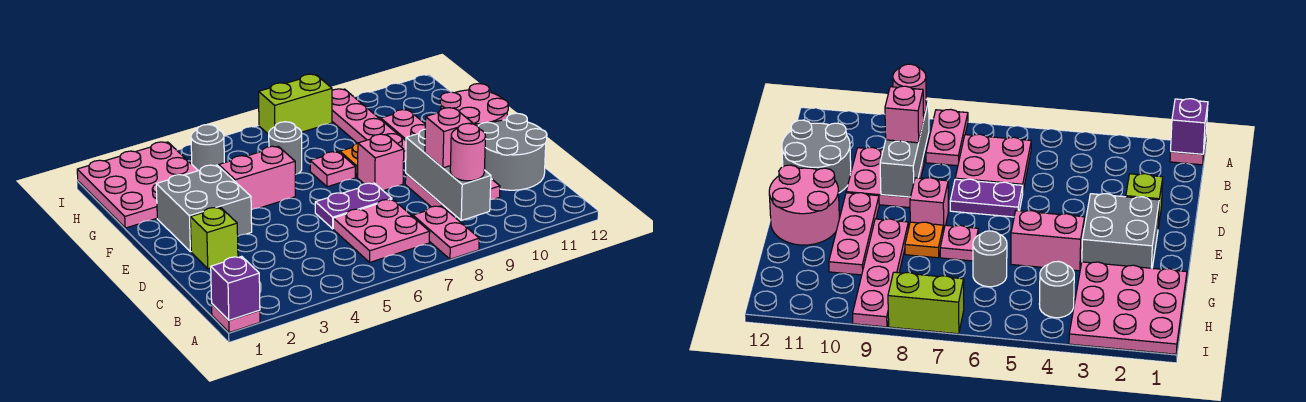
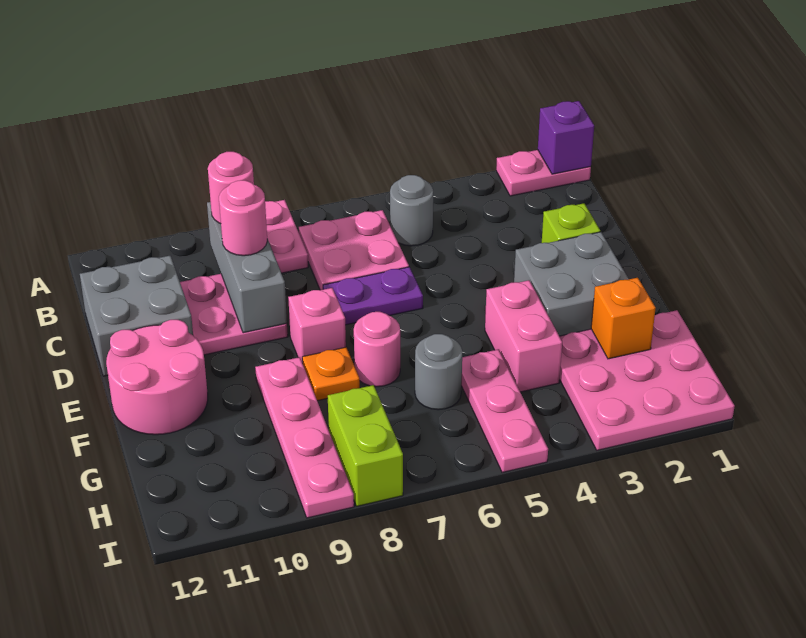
pink 1x1 plate [212,304,260,333] -> pink 1x2 plate [496,150,591,196]
pink 1x1 brick [425,108,473,168] -> pink 1x1 round brick [219,180,267,256]
grey 2x2 round brick [478,113,547,190] -> grey 2x2 brick [80,256,193,376]
pink 1x3 plate [381,110,425,141] -> pink 1x3 plate moved to [461,349,548,472]
pink 1x2 brick [219,146,295,210] -> pink 1x2 brick turned to [485,280,562,392]
pink 1x1 plate [310,152,355,187] -> pink 1x1 round brick [354,312,400,387]
none -> orange 1x1 brick [591,278,656,359]
grey 1x1 round brick [191,125,224,171] -> grey 1x1 round brick moved to [390,175,433,246]
lime 1x2 brick [259,74,332,134] -> lime 1x2 brick turned to [328,385,403,506]

